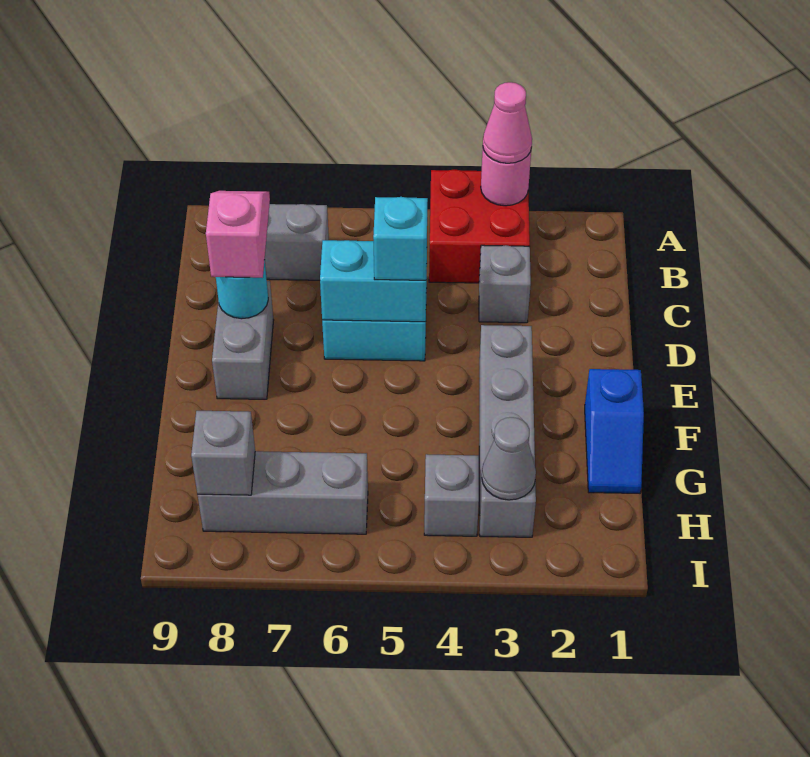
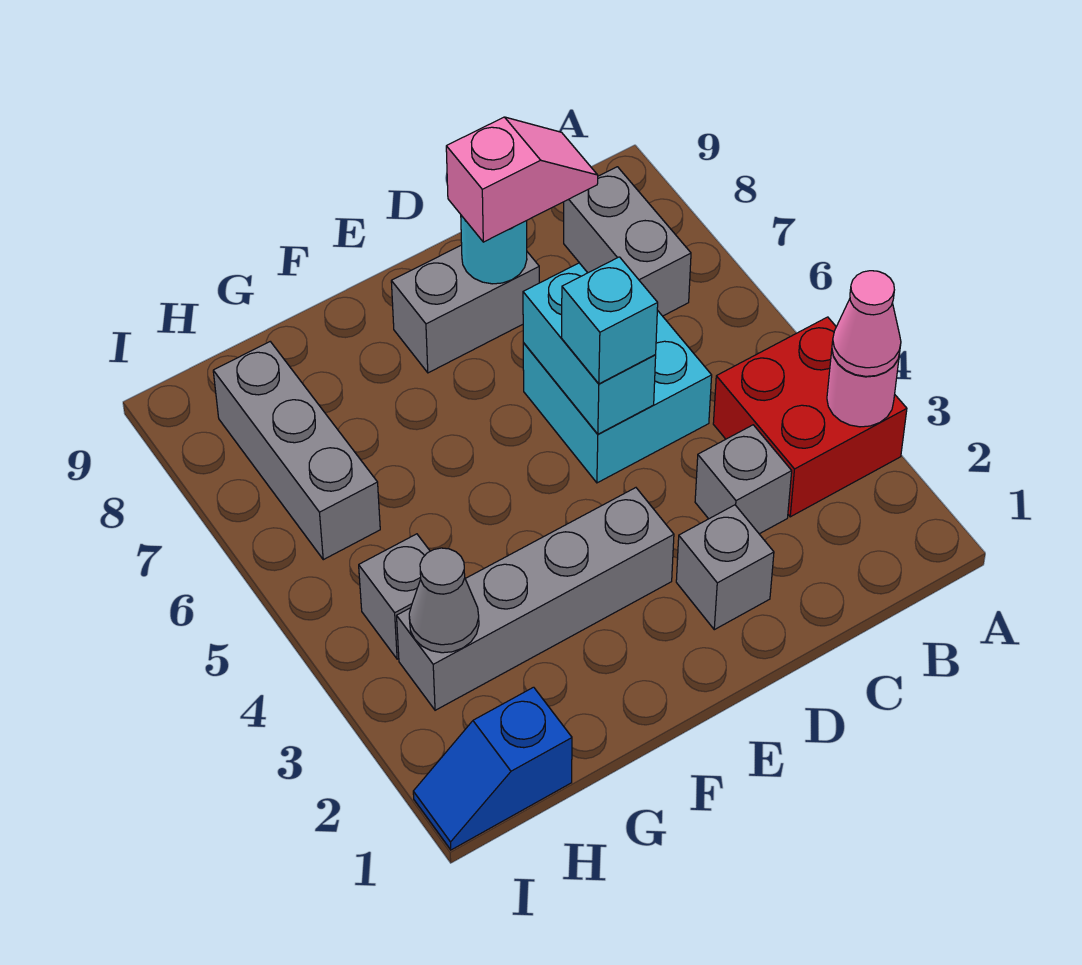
blue 1x2 slope [585,369,644,493] -> blue 1x2 slope moved to [413,687,572,850]
grey 1x1 brick [191,411,255,495] -> grey 1x1 brick moved to [676,505,774,630]

